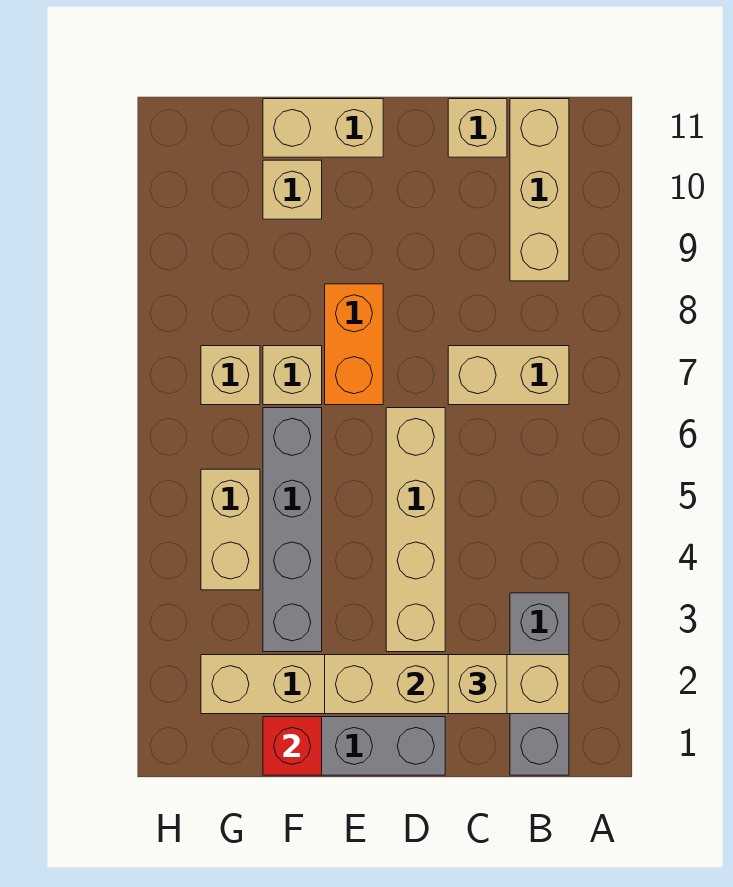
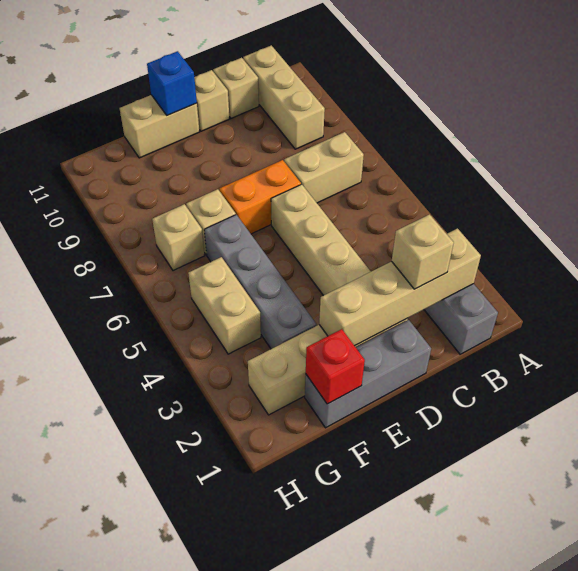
orange 1x2 brick [325,284,383,405] -> orange 1x2 brick turned to [220,160,301,234]
none -> blue 1x1 brick [147,51,197,115]
tan 1x1 brick [263,160,322,219] -> tan 1x1 brick moved to [194,70,229,131]

